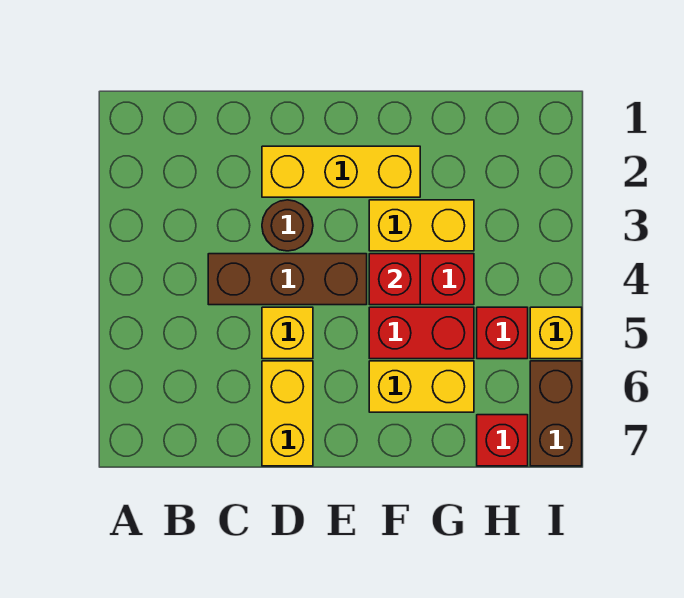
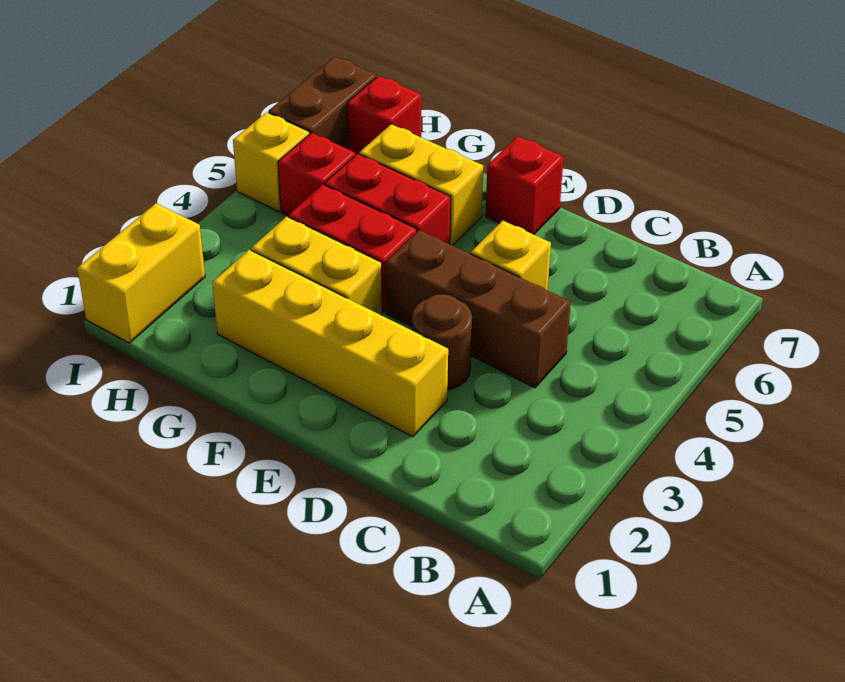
yellow 1x3 brick [262,146,420,197] -> yellow 1x4 brick [212,250,448,437]
yellow 1x2 brick [262,361,313,466] -> yellow 1x2 brick moved to [77,203,205,343]
red 1x1 brick [369,254,420,305] -> red 1x1 brick moved to [485,136,564,234]

